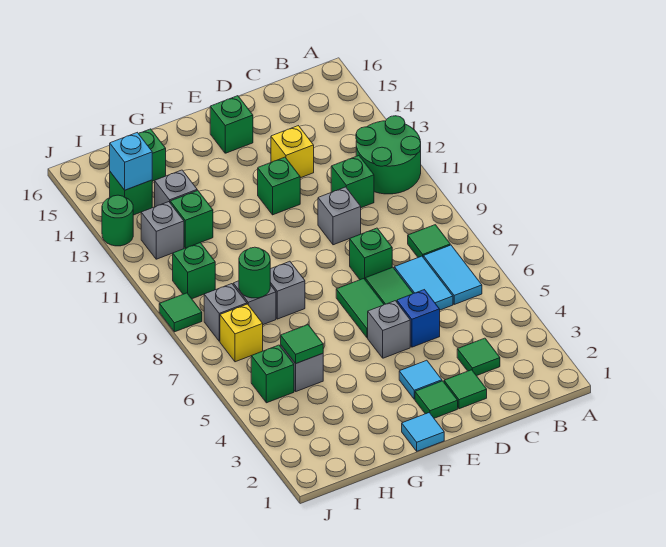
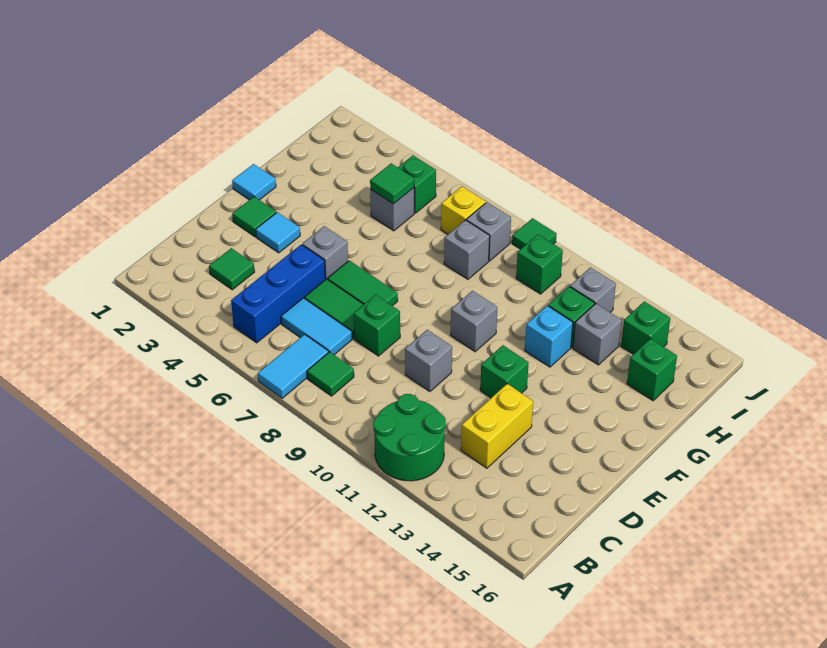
cyan 1x2 tile [423,245,482,304] -> cyan 1x2 tile turned to [258,334,328,398]
green 1x1 brick [331,156,374,208] -> none
green 1x1 tile [444,370,487,409] -> none
blue 1x1 brick [397,290,440,347] -> blue 1x3 brick [231,245,325,343]
yellow 1x1 brick [271,126,314,178] -> yellow 1x2 brick [461,384,533,468]
green 1x1 brick [210,96,253,153] -> none
grey 1x1 brick [270,261,305,319] -> grey 1x1 brick moved to [451,291,497,352]
green 1x1 round brick [239,247,270,298] -> none
cyan 1x1 brick [110,133,152,190] -> cyan 1x1 brick moved to [525,306,573,367]
green 1x1 round brick [102,195,133,246] -> none

